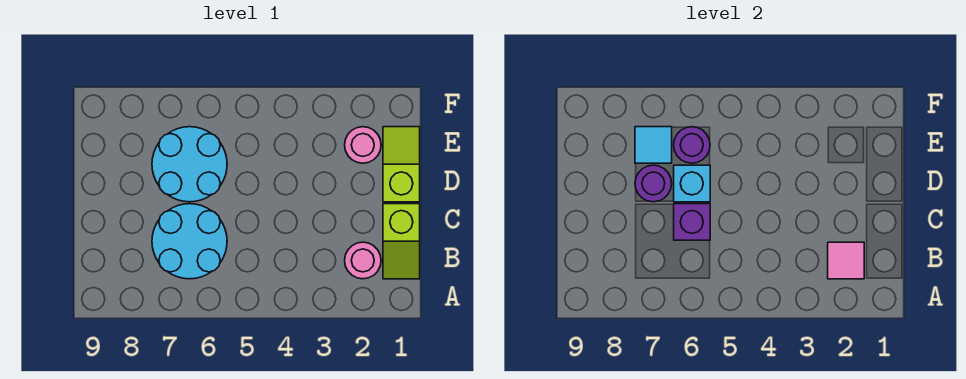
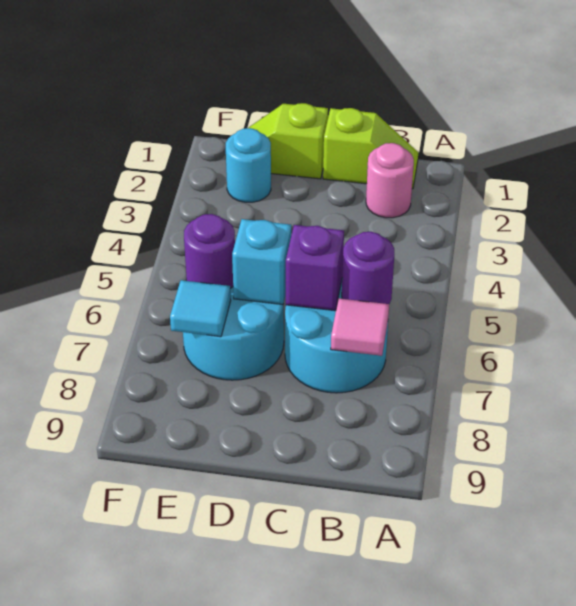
pink 1x1 tile [828,242,864,279] -> pink 1x1 tile moved to [331,298,389,356]
purple 1x1 round brick [635,165,672,202] -> purple 1x1 round brick moved to [342,232,394,304]
pink 1x1 round brick [345,127,381,163] -> cyan 1x1 round brick [226,128,271,202]

